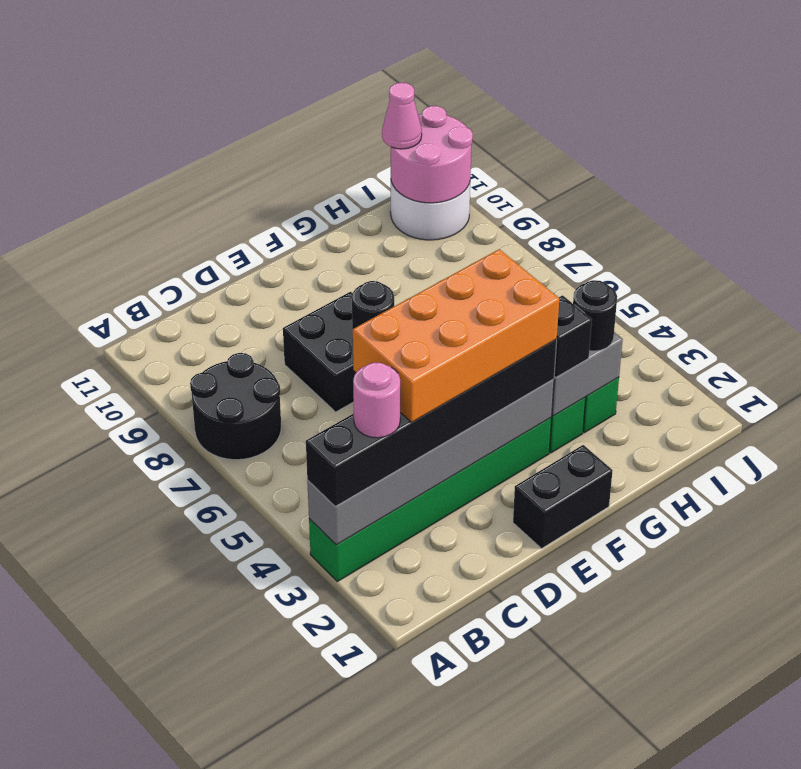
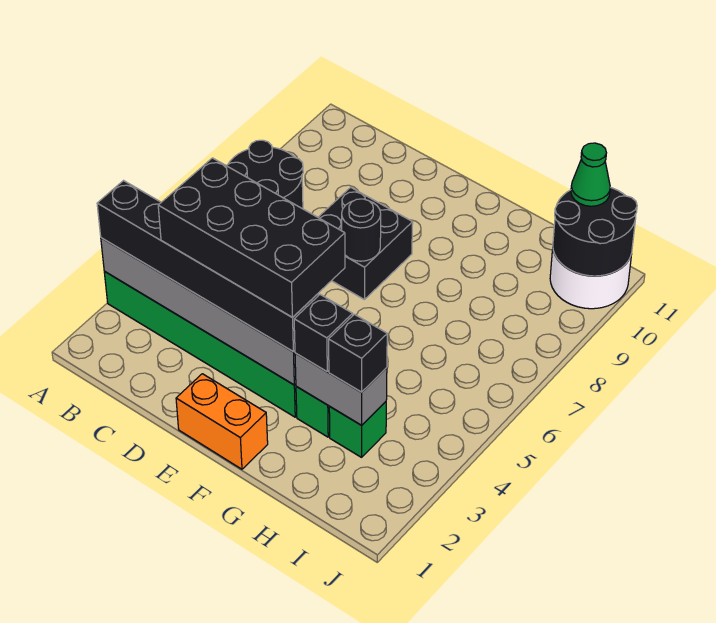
pink 1x1 round brick [353,362,400,438] -> none
orange 2x4 brick [353,249,559,422] -> black 2x4 brick [158,158,345,317]
black 1x2 brick [513,445,613,549] -> orange 1x2 brick [176,374,268,469]
black 1x1 round brick [573,280,617,351] -> black 1x1 brick [329,314,387,392]
pink 2x2 round brick [391,106,473,203] -> black 2x2 round brick [553,187,637,276]
pink 1x1 cone [382,83,422,149] -> green 1x1 cone [571,143,610,206]

